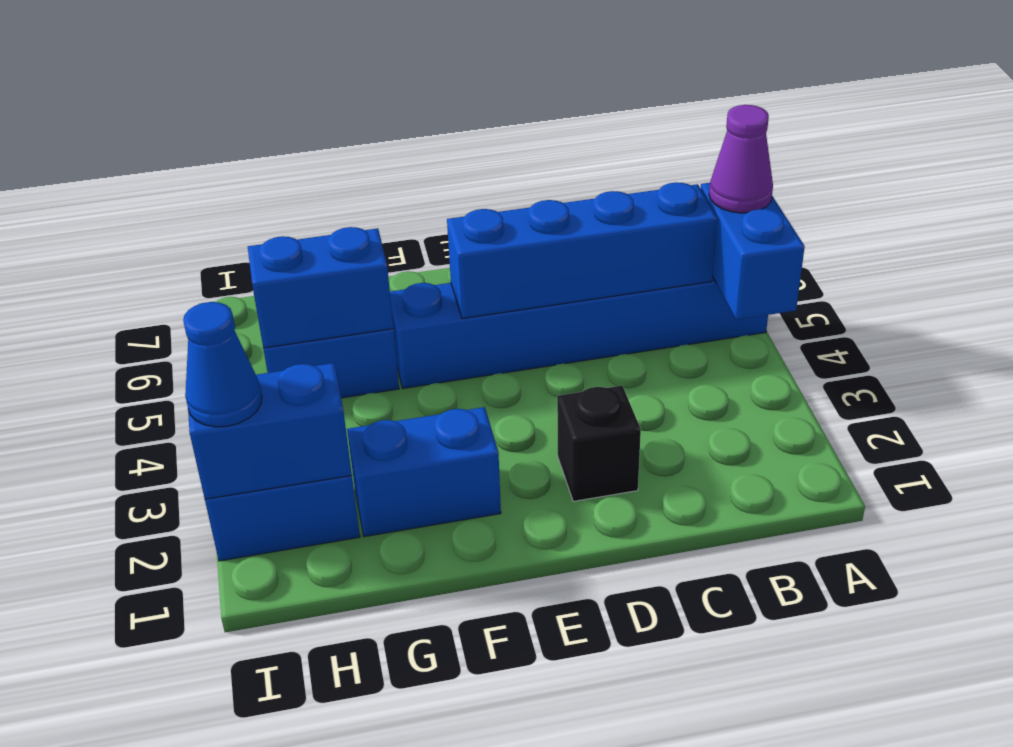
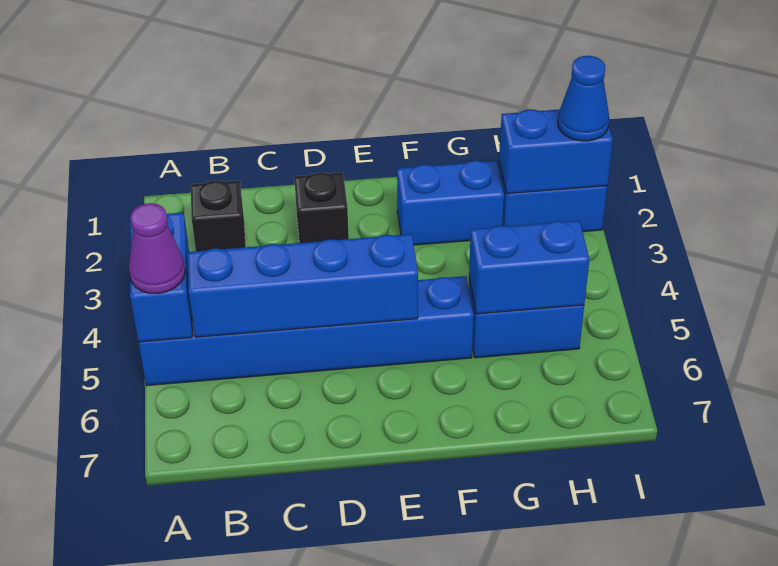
none -> black 1x1 brick [191,181,246,251]

